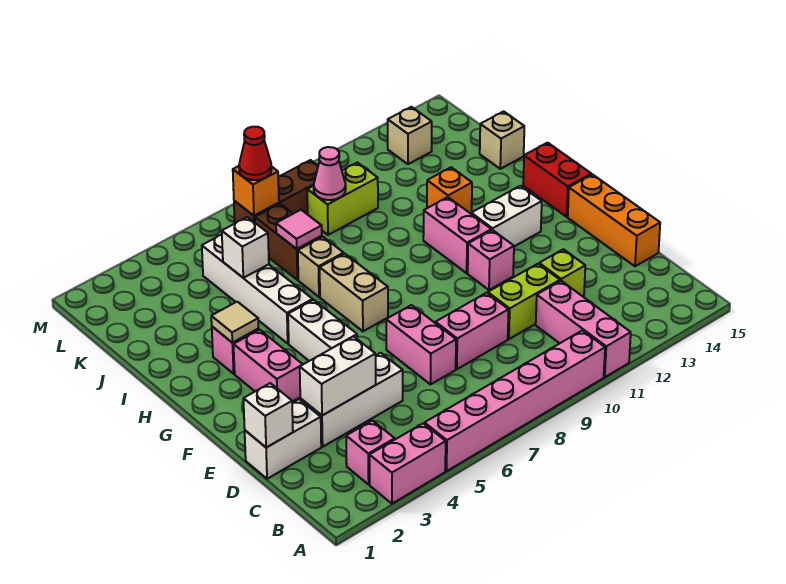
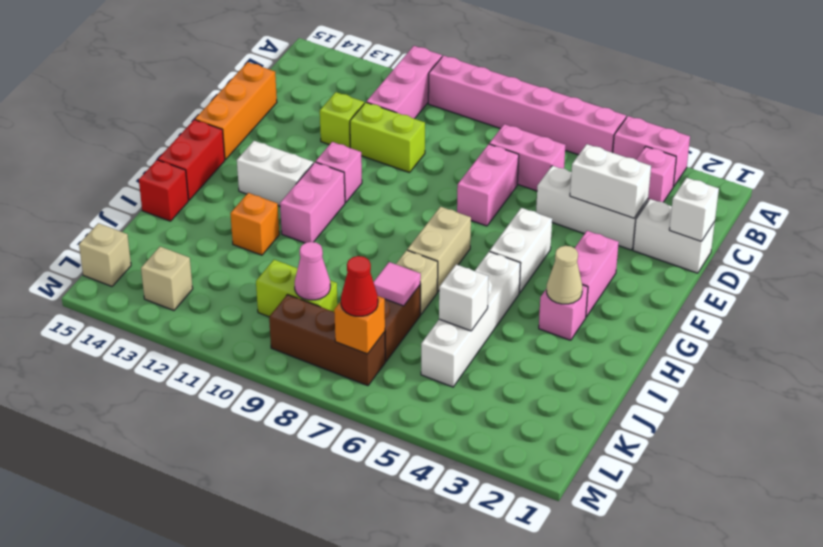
pink 1x2 brick [435,293,509,369] -> pink 1x2 brick moved to [489,124,566,191]
tan 1x1 tile [211,302,258,343] -> tan 1x1 cone [547,246,582,304]
none -> red 1x1 brick [139,160,188,221]
tan 1x1 brick [480,111,524,169] -> tan 1x1 brick moved to [79,223,131,286]

